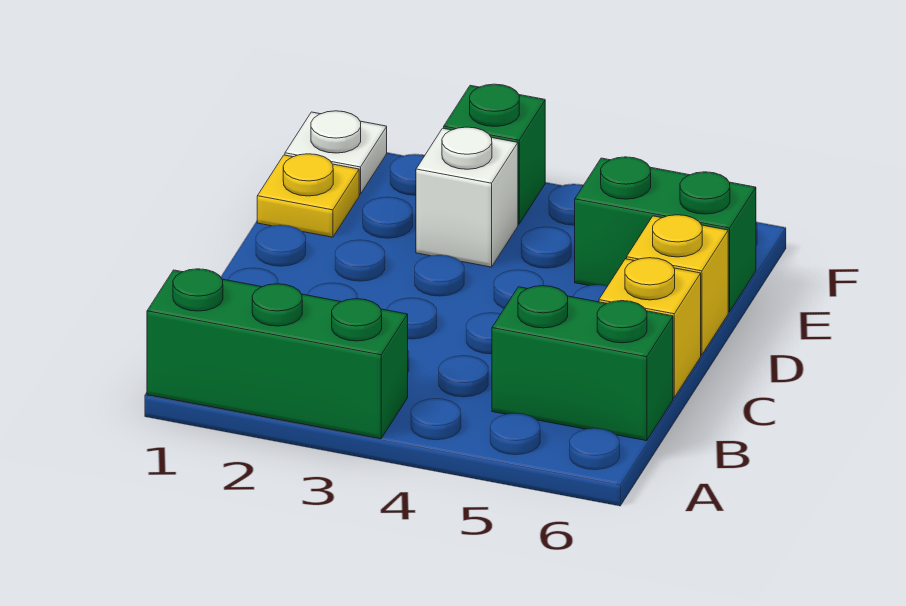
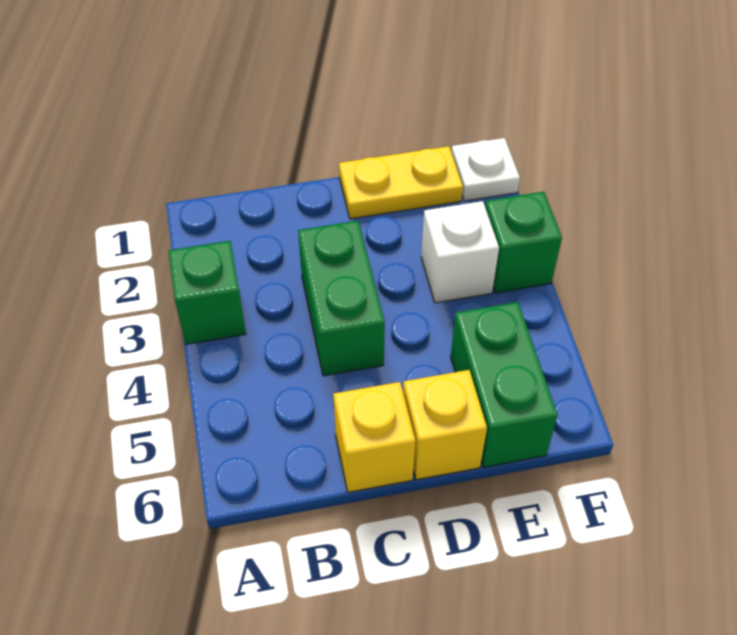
green 1x3 brick [147,269,408,439] -> green 1x1 brick [169,241,246,344]
green 1x2 brick [492,286,673,441] -> green 1x2 brick moved to [298,221,385,376]
yellow 1x1 plate [257,154,359,237] -> yellow 1x2 plate [339,146,463,219]

